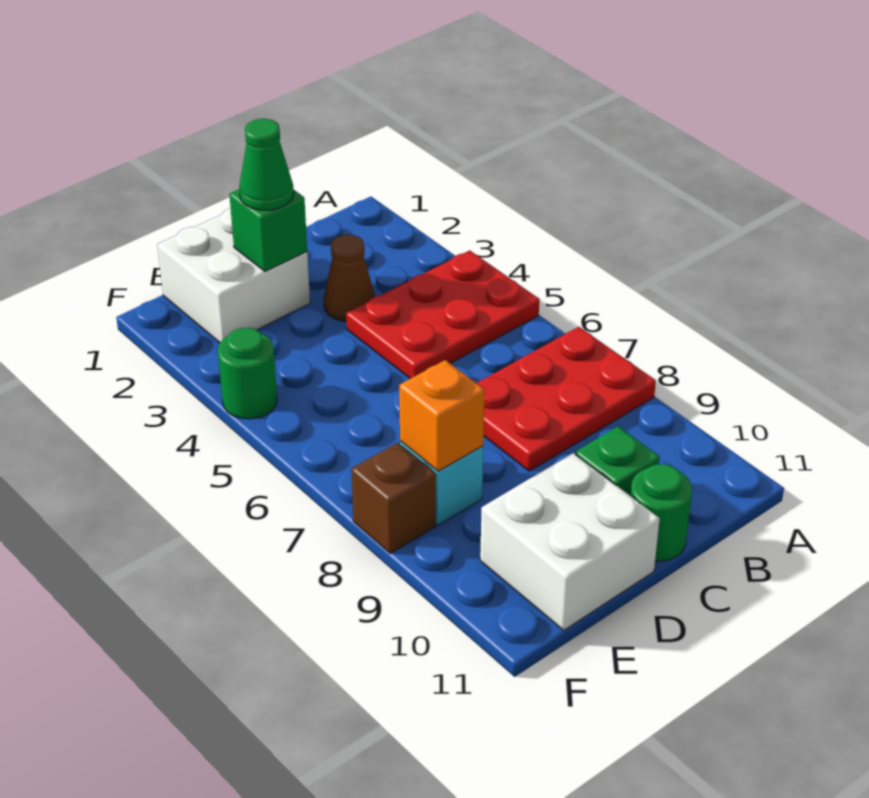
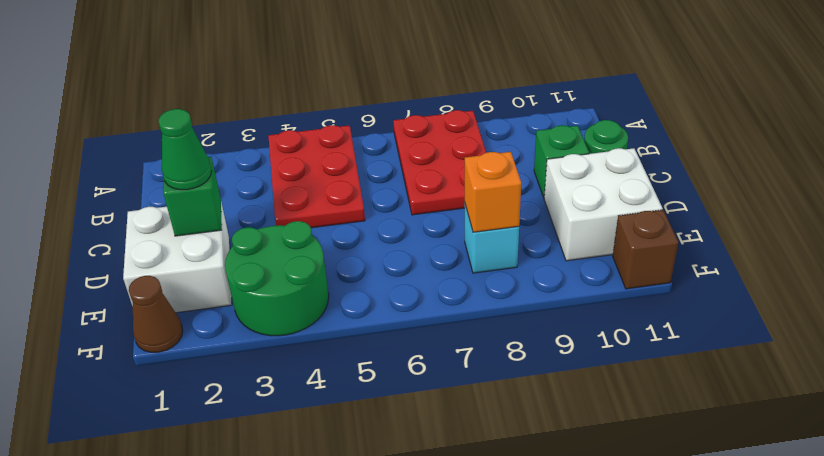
brown 1x1 cone [324,235,375,321] -> brown 1x1 cone moved to [129,276,183,352]
green 1x1 round brick [218,328,277,419] -> green 2x2 round brick [225,221,329,336]
brown 1x1 brick [351,443,436,553] -> brown 1x1 brick moved to [613,210,678,289]

